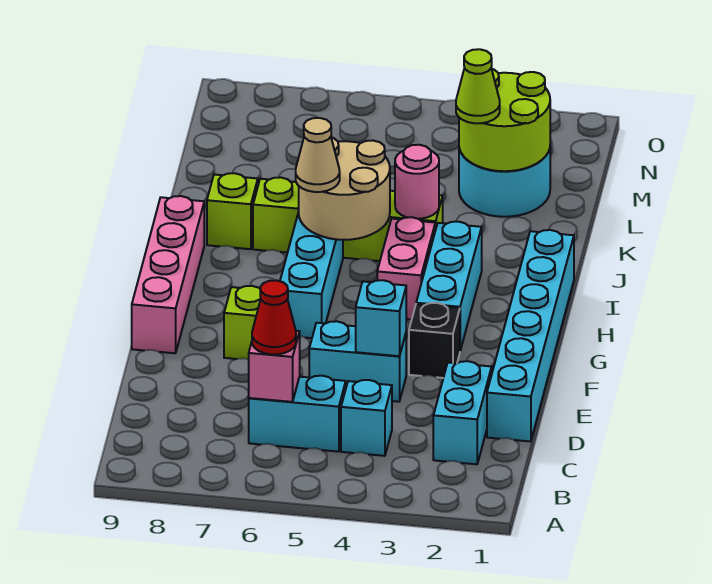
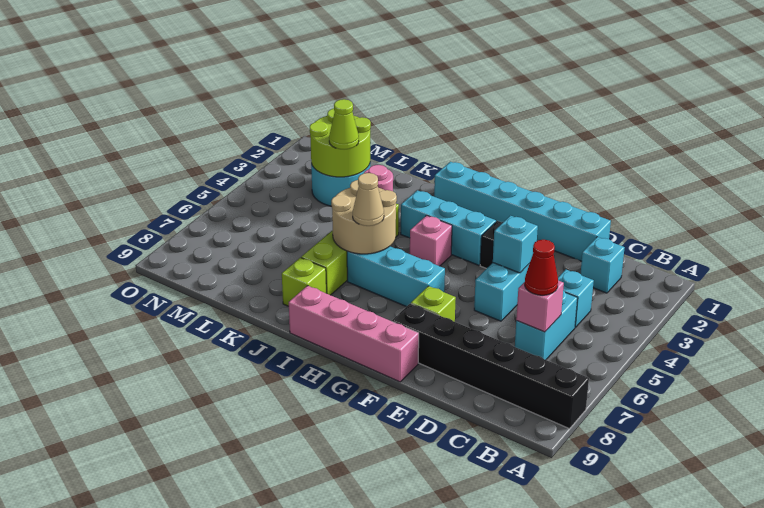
none -> black 1x6 brick [392,303,589,429]
cyan 1x2 brick [433,361,492,464] -> cyan 1x1 brick [581,237,625,293]
pink 1x2 brick [377,217,435,320] -> pink 1x1 brick [410,216,452,266]

